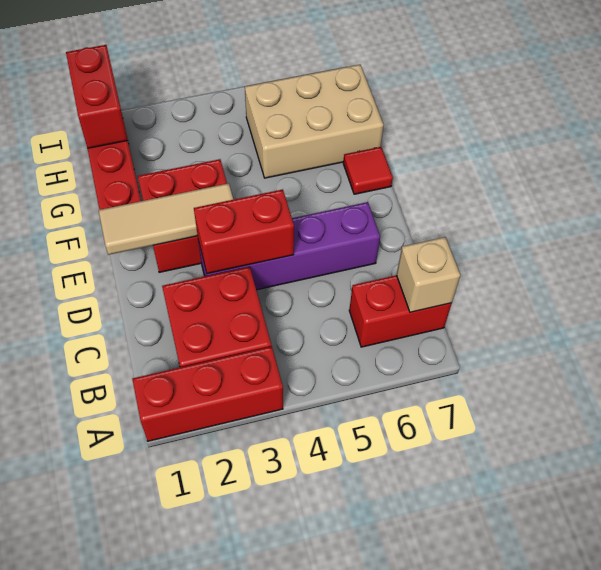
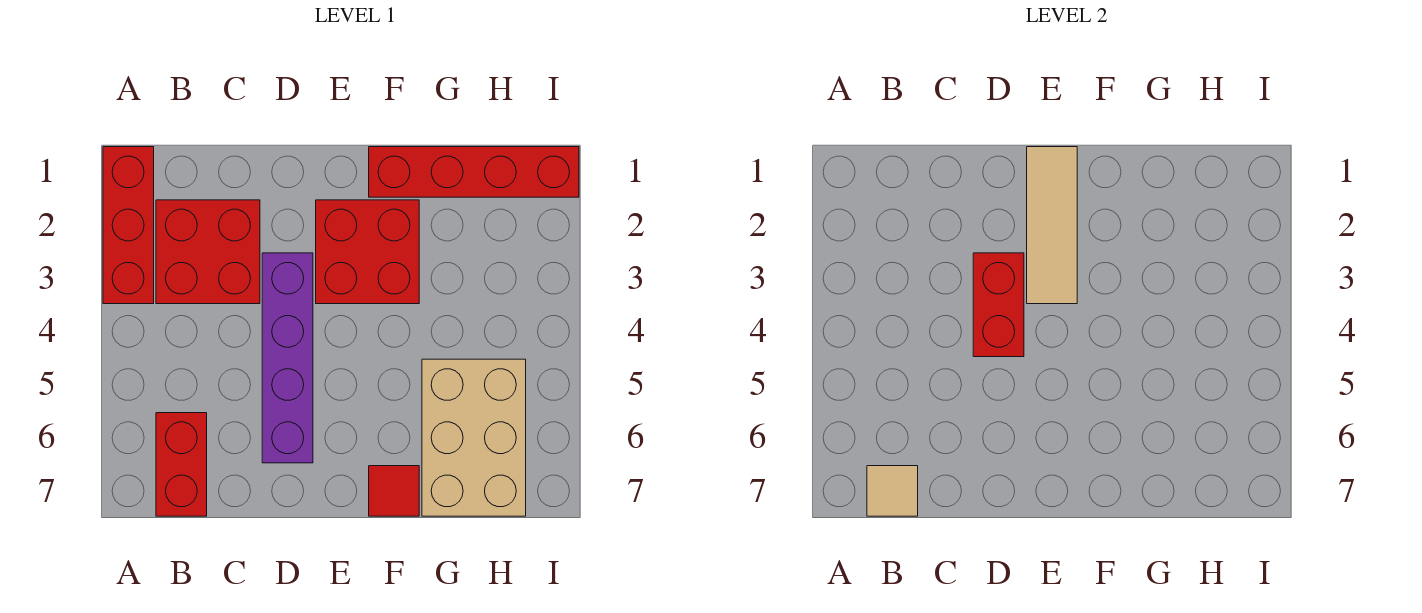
tan 1x1 brick [397,237,460,312] -> tan 1x1 tile [867,466,918,516]
red 1x2 brick [66,45,128,148] -> none

